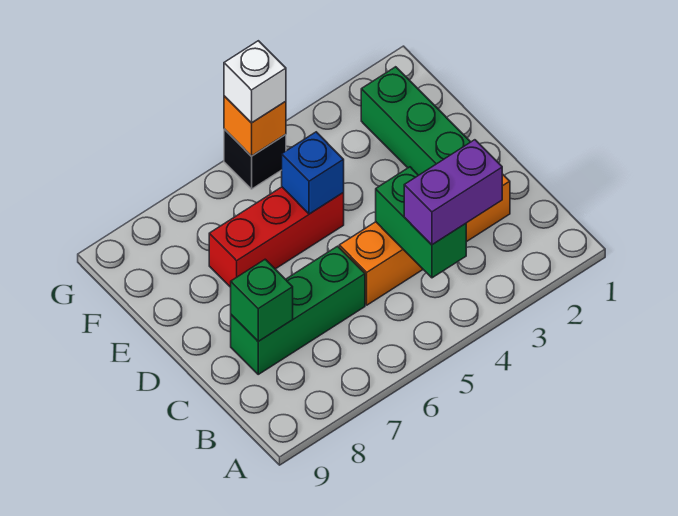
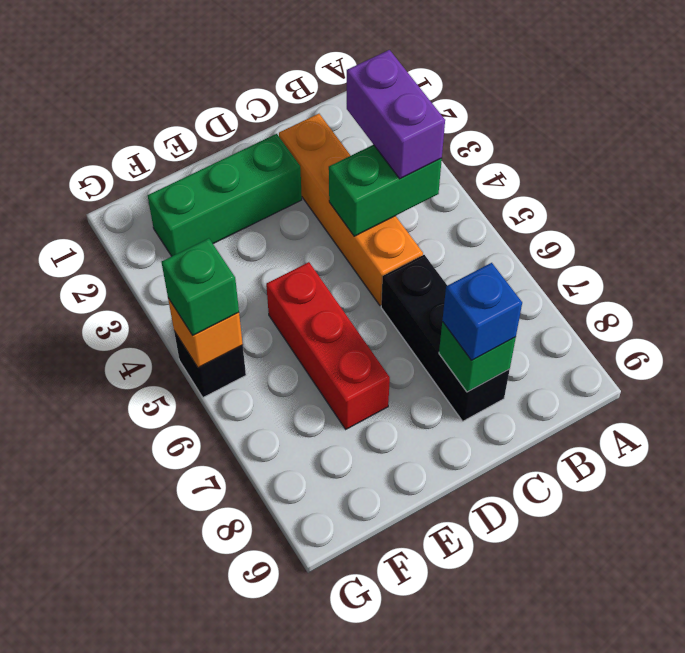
green 1x3 brick [231,246,365,374] -> black 1x3 brick [381,255,510,421]
blue 1x1 brick [282,132,344,214] -> blue 1x1 brick moved to [442,263,522,360]
white 1x1 brick [224,41,286,123] -> green 1x1 brick [162,238,239,335]

